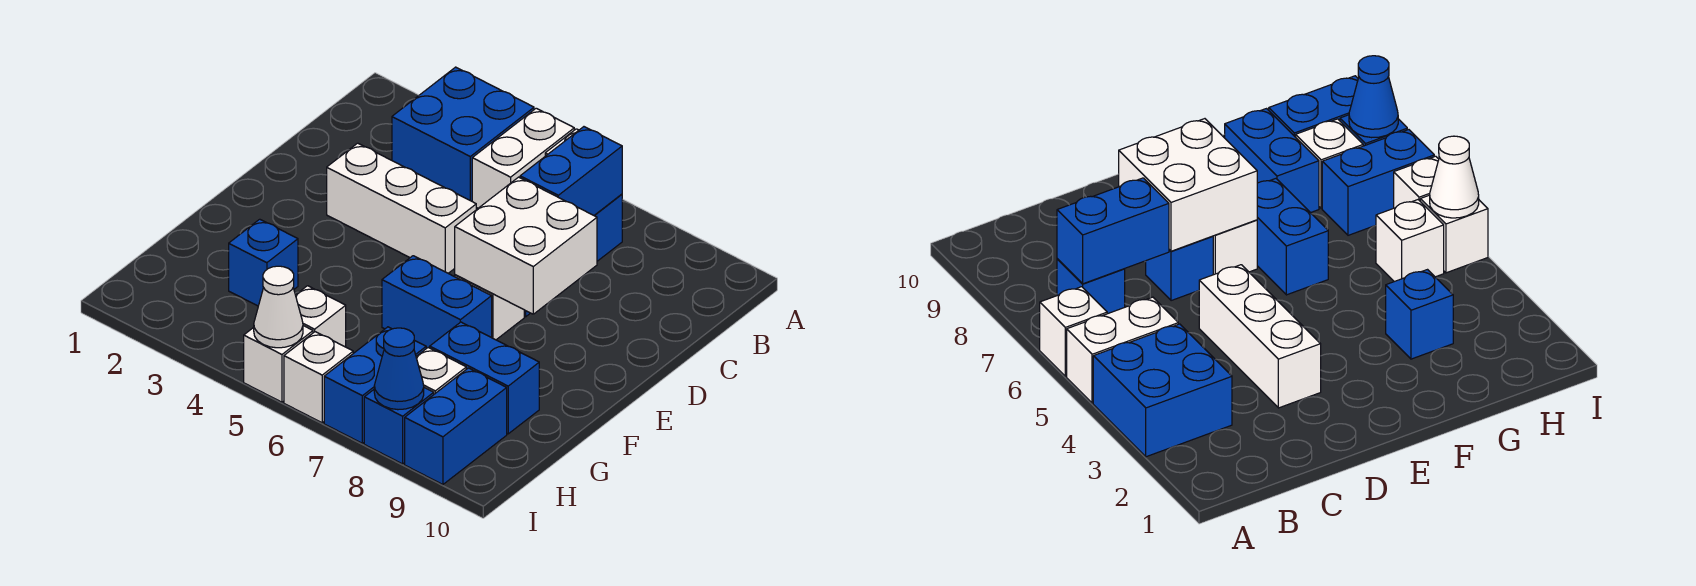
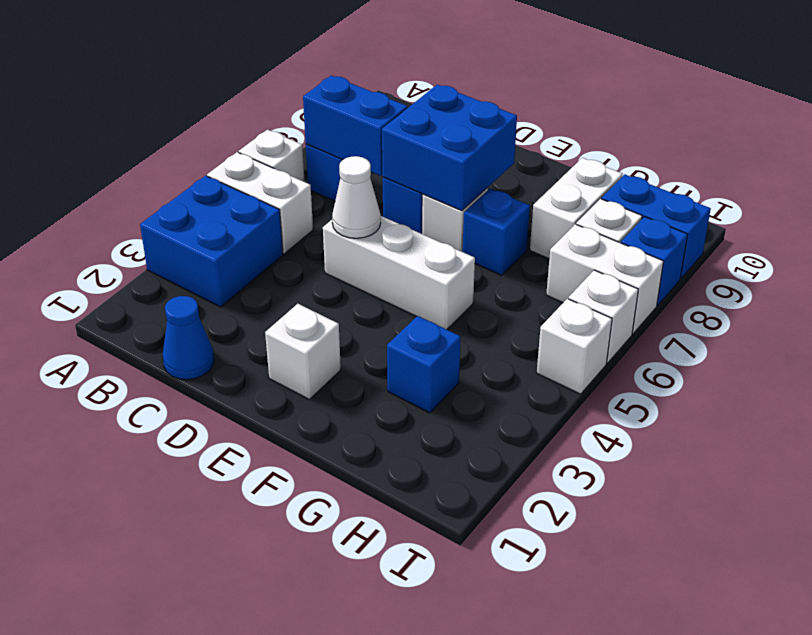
white 1x3 brick [327,143,476,273] -> white 1x3 brick turned to [323,216,475,330]
white 2x2 brick [455,177,597,314] -> blue 2x2 brick [382,85,517,211]
blue 1x2 brick [382,256,492,349] -> blue 1x1 brick [463,189,530,275]
blue 1x2 brick [430,322,539,434] -> white 1x2 brick [530,158,623,259]
white 1x1 brick [296,286,346,347] -> white 1x1 brick moved to [265,304,341,399]
blue 1x2 brick [324,327,426,443] -> white 1x2 brick [546,224,664,334]
white 1x1 cone [254,266,303,348] -> white 1x1 cone moved to [332,156,381,238]
blue 1x1 cone [374,328,424,410] -> blue 1x1 cone moved to [163,296,214,380]

